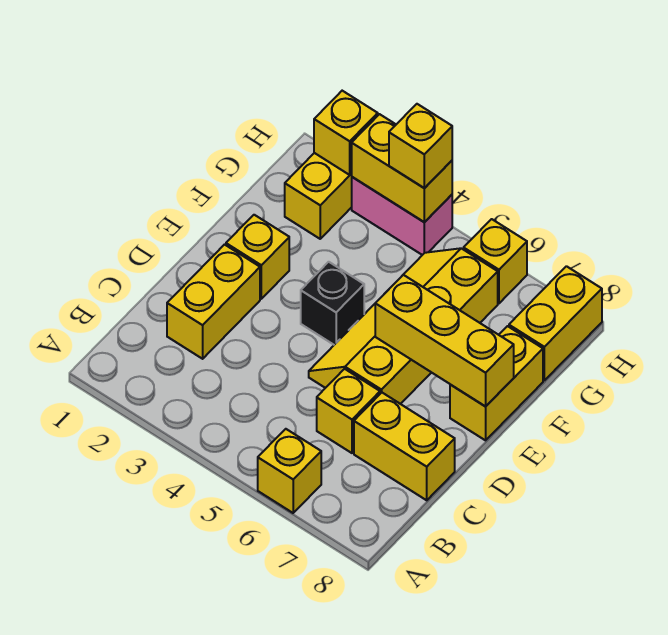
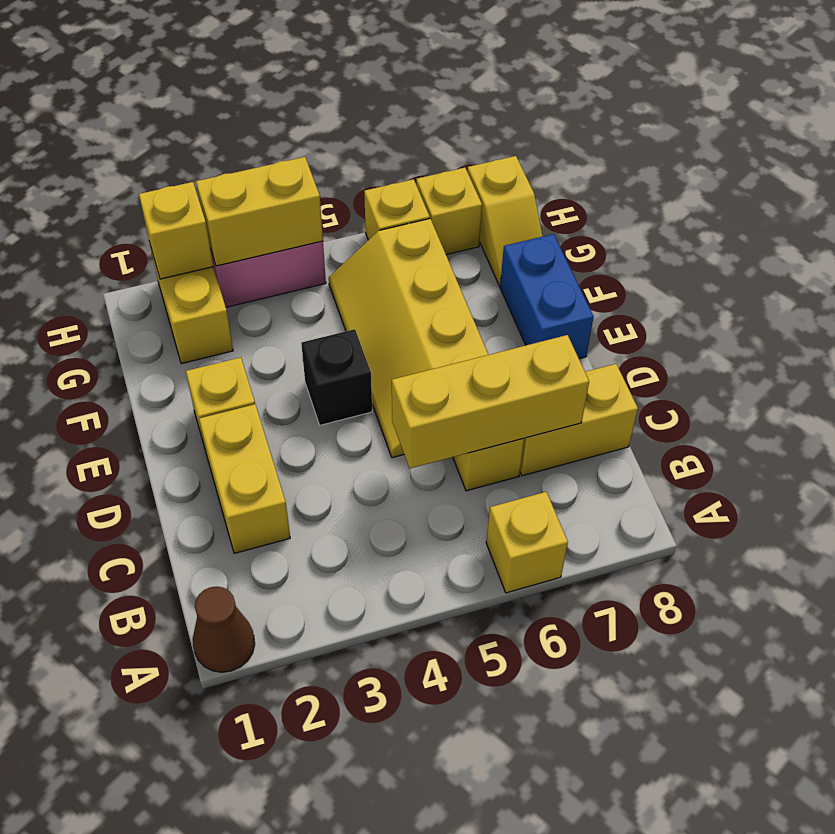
none -> brown 1x1 cone [193,587,255,672]
yellow 1x3 brick [375,275,514,407] -> yellow 1x3 brick moved to [392,335,589,468]
yellow 1x2 brick [450,326,543,440] -> blue 1x2 brick [500,234,594,359]
yellow 1x2 brick [509,266,602,380] -> yellow 1x2 slope [467,156,542,286]
yellow 1x1 brick [389,104,452,188] -> yellow 1x1 brick moved to [416,168,482,255]

